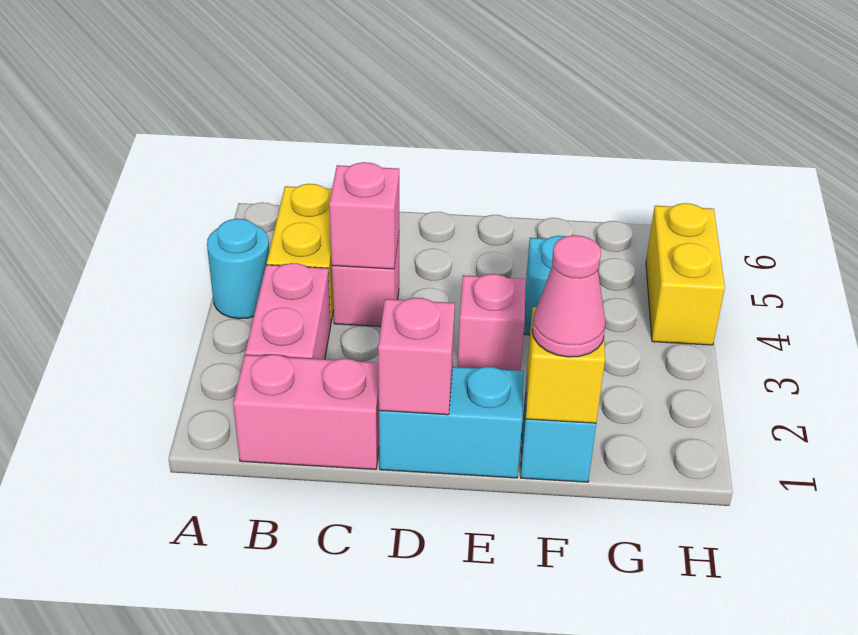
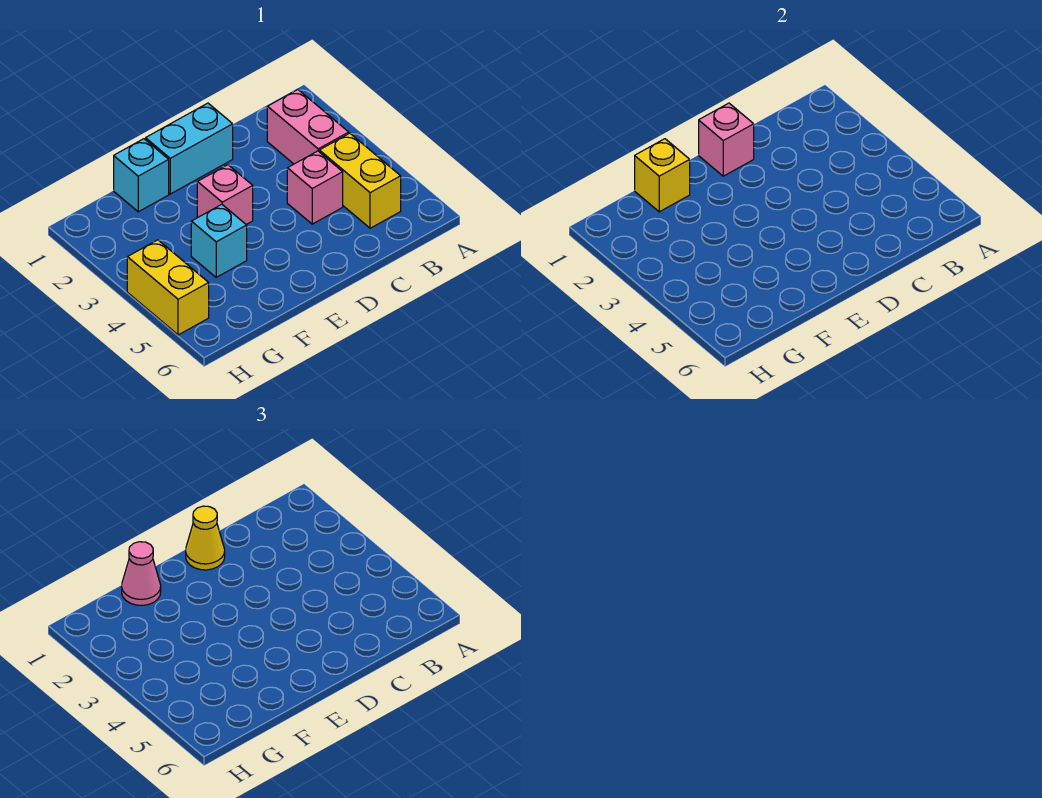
cyan 1x1 round brick [207,219,269,319] -> none
pink 1x2 brick [233,355,379,470] -> none
pink 1x1 brick [329,162,399,269] -> none
none -> yellow 1x1 cone [186,506,225,570]

